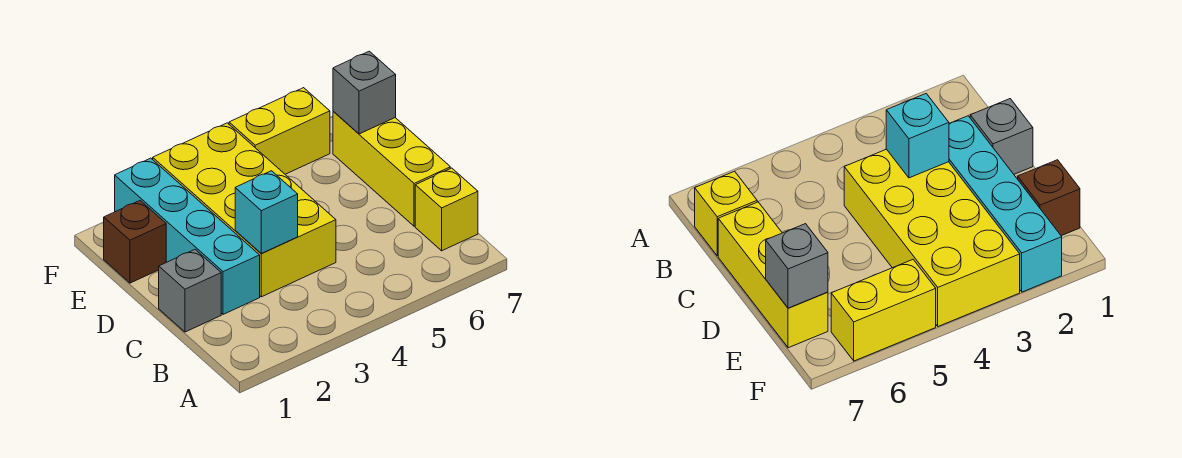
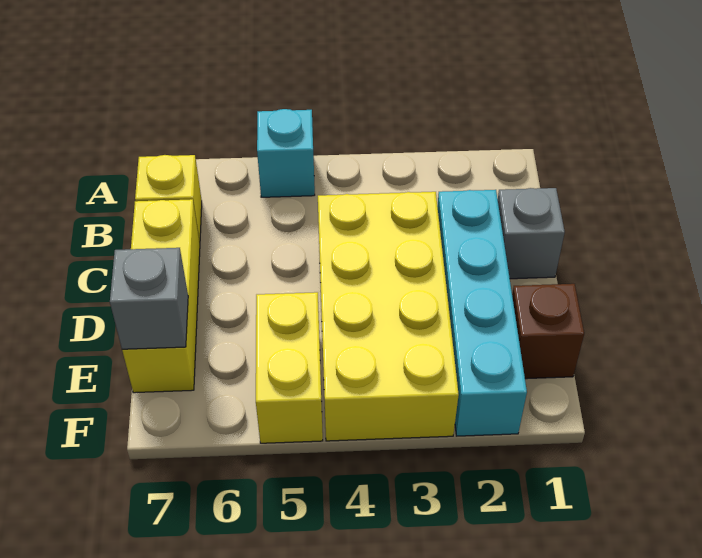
cyan 1x1 brick [235,171,298,253] -> cyan 1x1 brick moved to [257,109,315,197]
yellow 1x2 brick [229,88,330,174] -> yellow 1x2 brick turned to [256,292,323,443]

